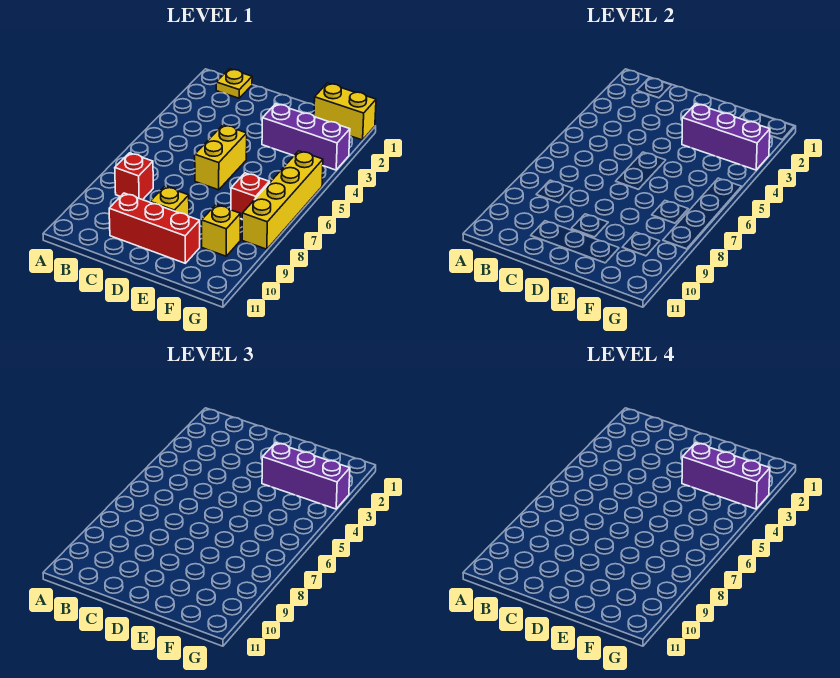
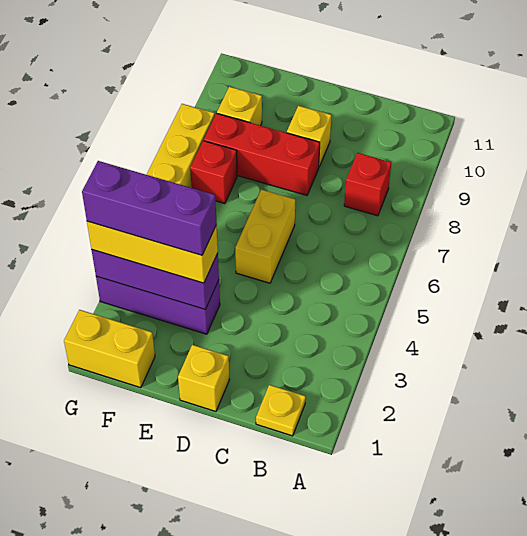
red 1x3 brick [109,193,200,263] -> red 1x3 brick moved to [204,113,320,195]
none -> yellow 1x1 brick [178,345,230,411]
purple 1x3 brick [262,443,350,509] -> yellow 1x3 brick [87,221,218,283]

